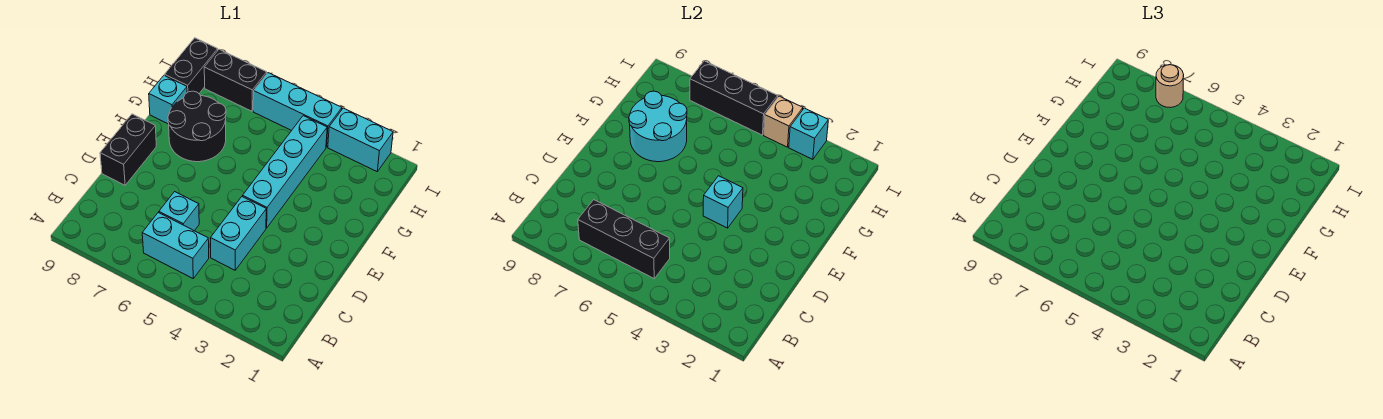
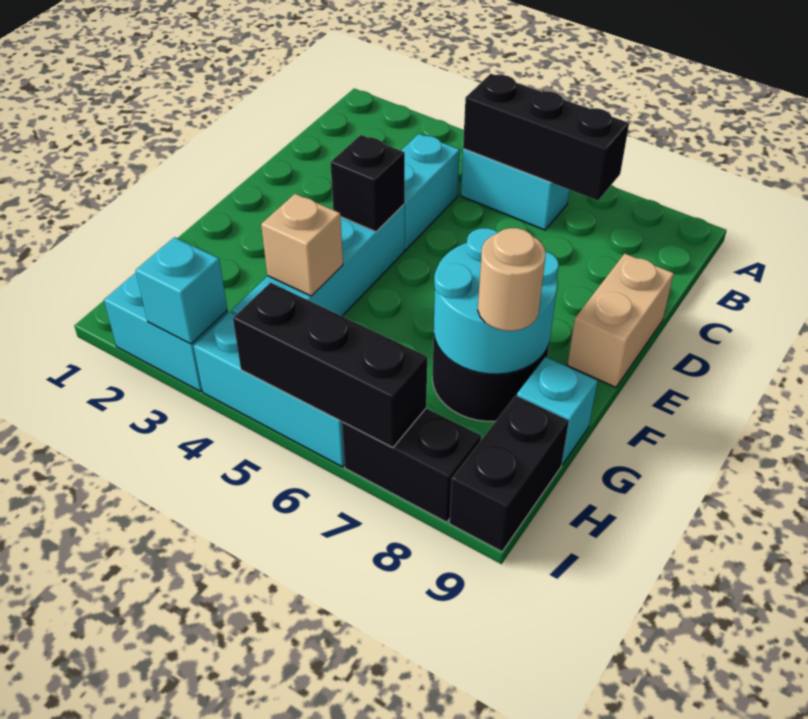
cyan 1x1 brick [159,192,199,231] -> none
black 1x2 brick [100,114,156,185] -> tan 1x2 brick [567,254,674,387]
cyan 1x1 brick [703,176,743,228] -> black 1x1 brick [330,135,405,232]
tan 1x1 brick [764,96,803,147] -> tan 1x1 brick moved to [261,194,343,296]
tan 1x1 round brick [1156,65,1184,108] -> tan 1x1 round brick moved to [478,228,546,331]

